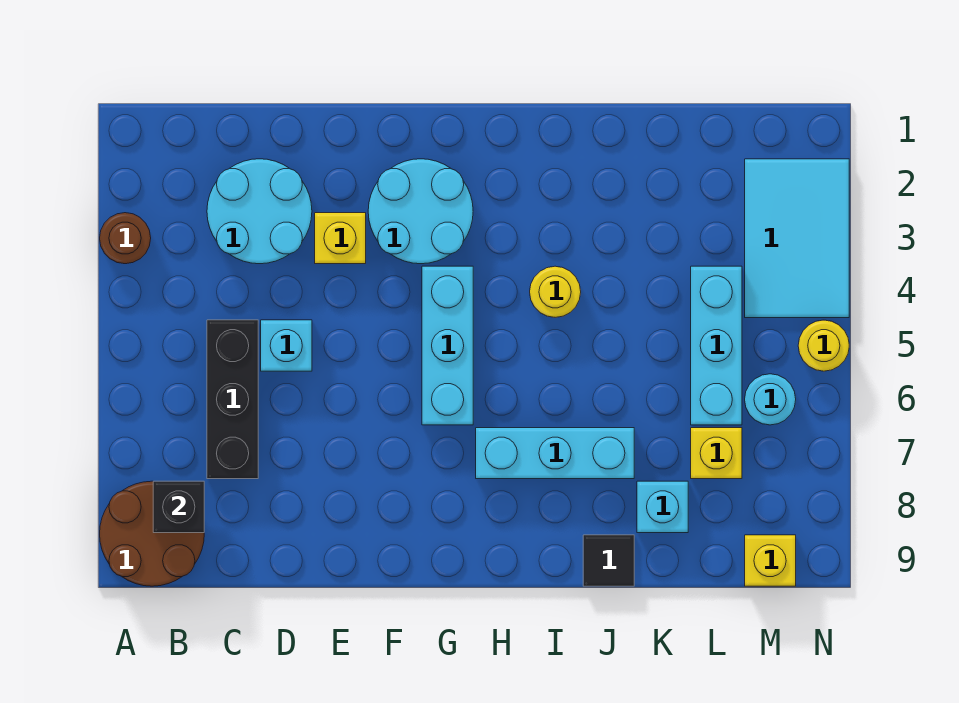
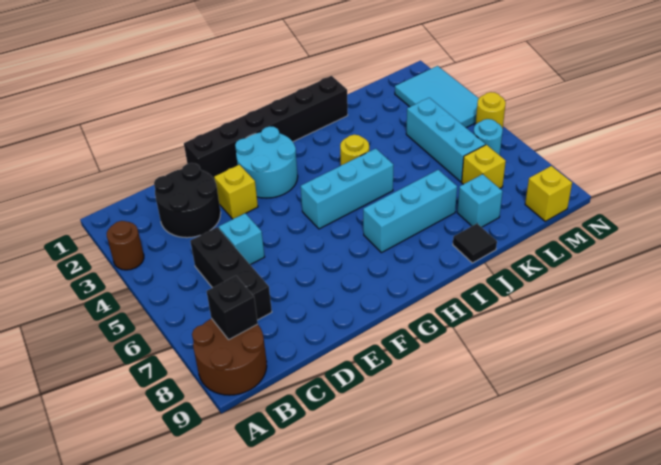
cyan 2x2 round brick [207,159,312,264] -> black 2x2 round brick [154,163,221,238]
none -> black 1x6 brick [184,76,348,178]
cyan 1x3 brick [422,266,473,425] -> cyan 1x3 brick turned to [301,149,393,229]

